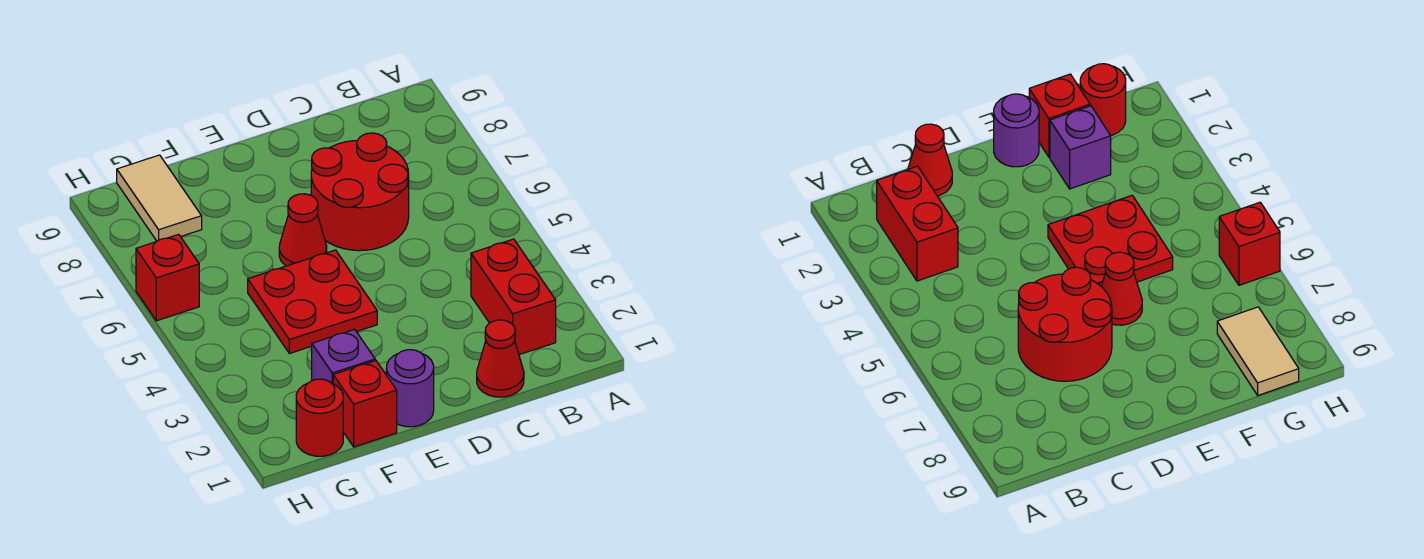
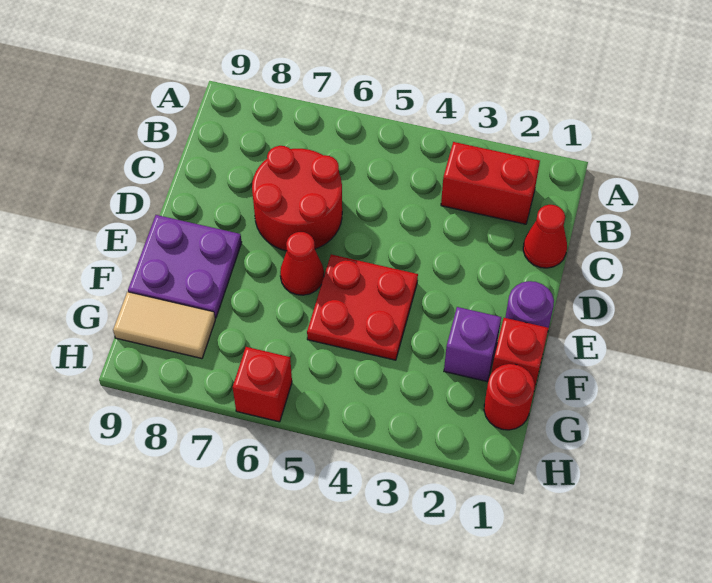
none -> purple 2x2 plate [128,215,242,318]

